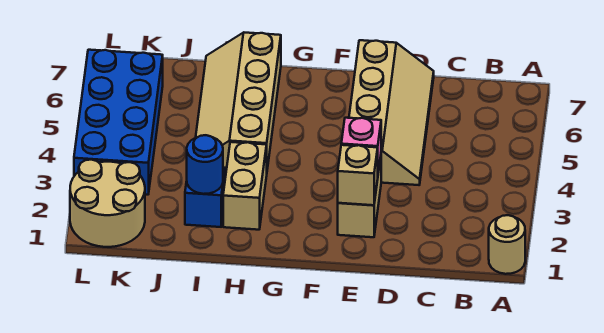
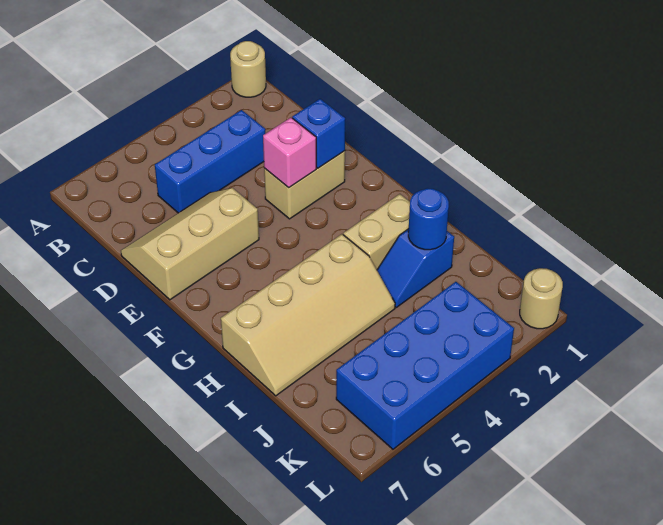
none -> blue 1x3 brick [155,110,265,213]
tan 2x4 slope [349,40,434,185] -> tan 2x3 slope [121,188,259,300]
tan 1x1 brick [338,145,378,205] -> blue 1x1 brick [292,99,345,168]
tan 2x2 round brick [70,160,145,247] -> tan 1x1 round brick [520,268,563,329]

